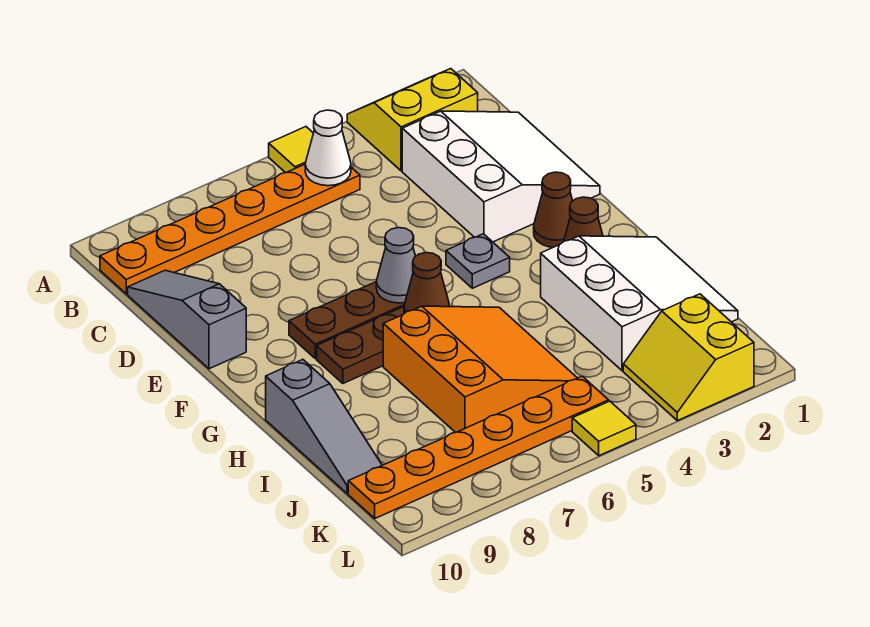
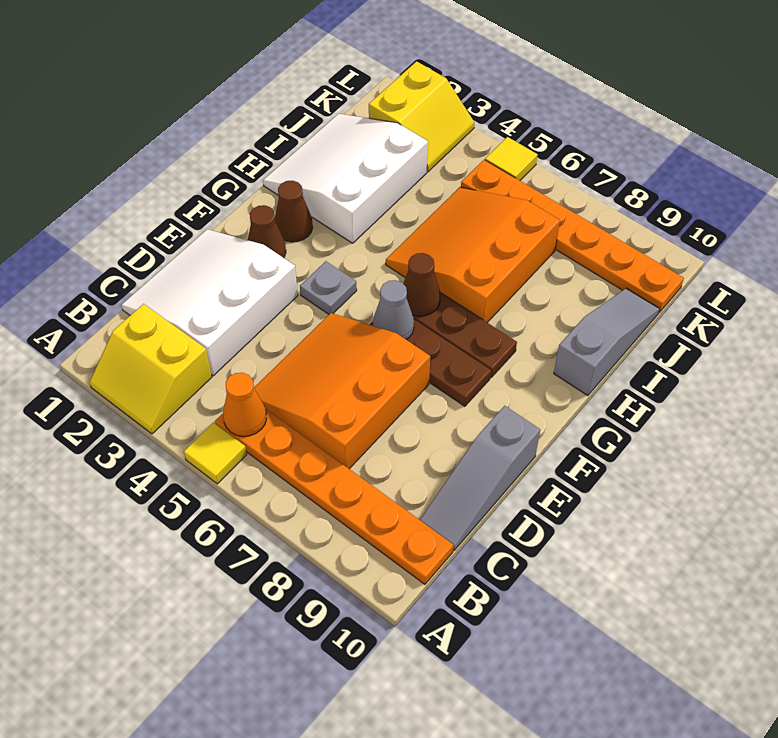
white 1x1 cone [305,110,351,186] -> orange 1x1 cone [223,373,267,436]
none -> orange 3x3 slope [254,313,430,469]

